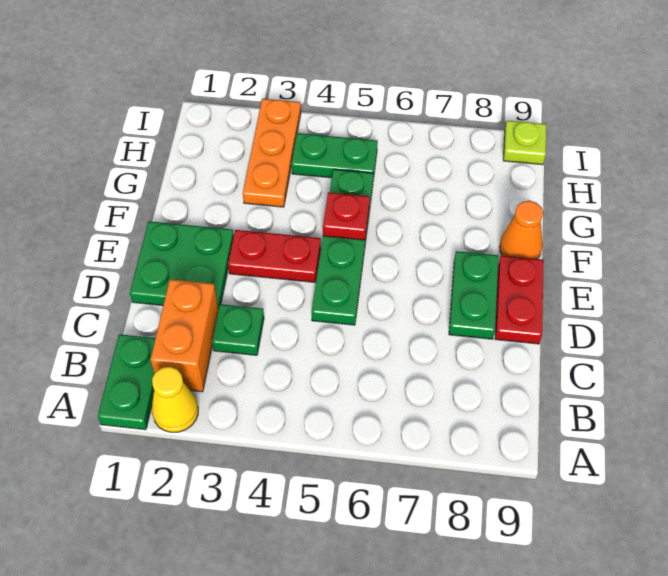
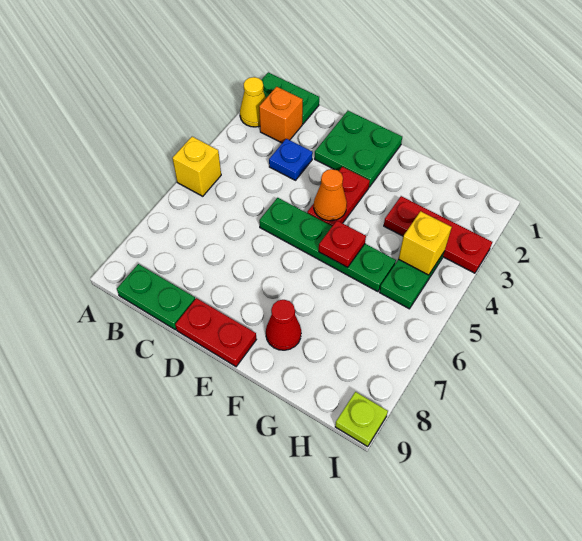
none -> yellow 1x1 brick [172,137,221,196]
orange 1x2 brick [151,279,219,392] -> orange 1x1 brick [259,87,303,143]
green 1x1 plate [212,304,264,355] -> blue 1x1 plate [269,139,313,180]
green 1x2 plate [449,251,498,339] -> green 1x2 plate moved to [117,264,195,330]
none -> red 1x1 cone [266,300,301,350]
orange 1x1 cone [499,201,543,259] -> orange 1x1 cone moved to [314,169,347,221]
orange 1x3 plate [243,99,301,207] -> red 1x3 plate [384,196,492,273]
none -> yellow 1x1 brick [399,211,452,275]

